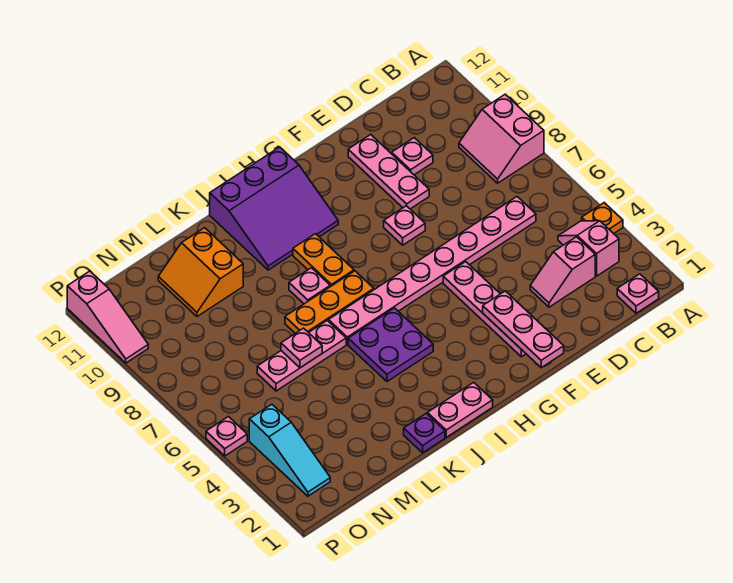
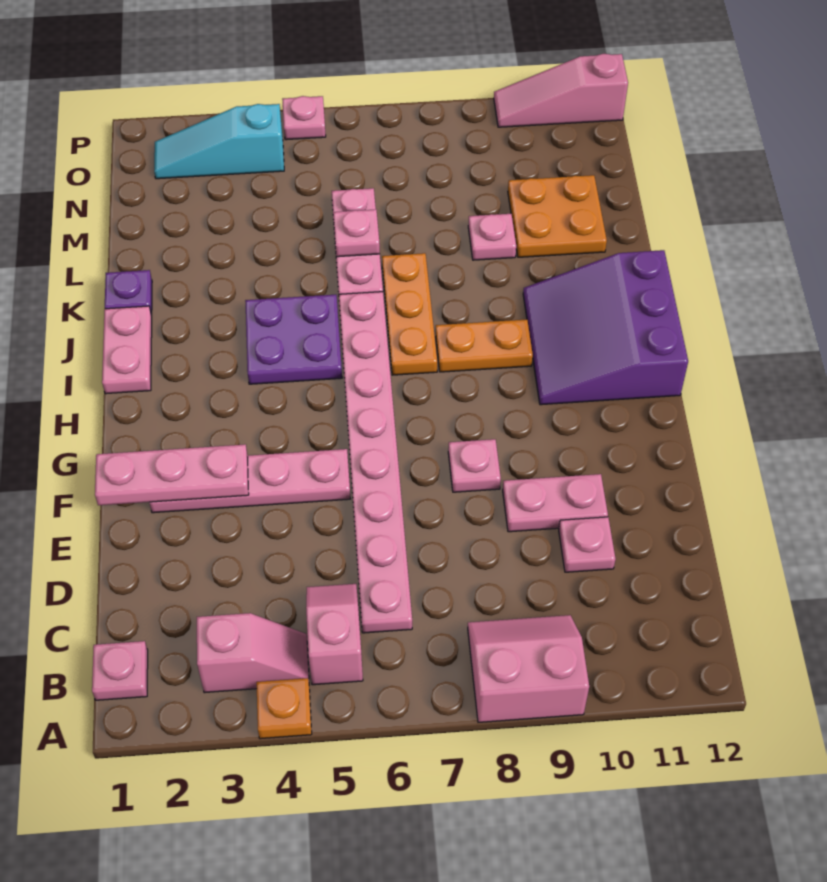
pink 1x2 slope [530,237,595,307] -> pink 1x2 slope moved to [306,584,363,685]
pink 1x3 plate [348,135,429,209] -> pink 1x2 plate [503,474,608,532]
pink 1x1 plate [289,268,330,304] -> pink 1x1 plate moved to [468,214,516,260]
orange 2x2 slope [158,228,243,317] -> orange 2x2 plate [508,175,607,257]

